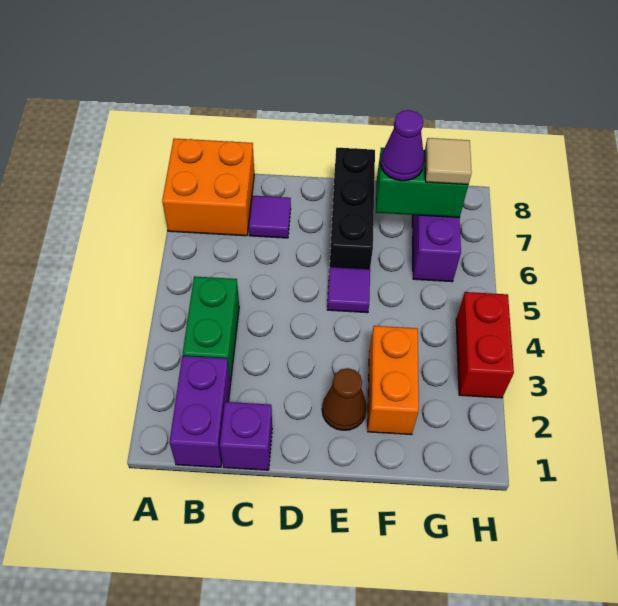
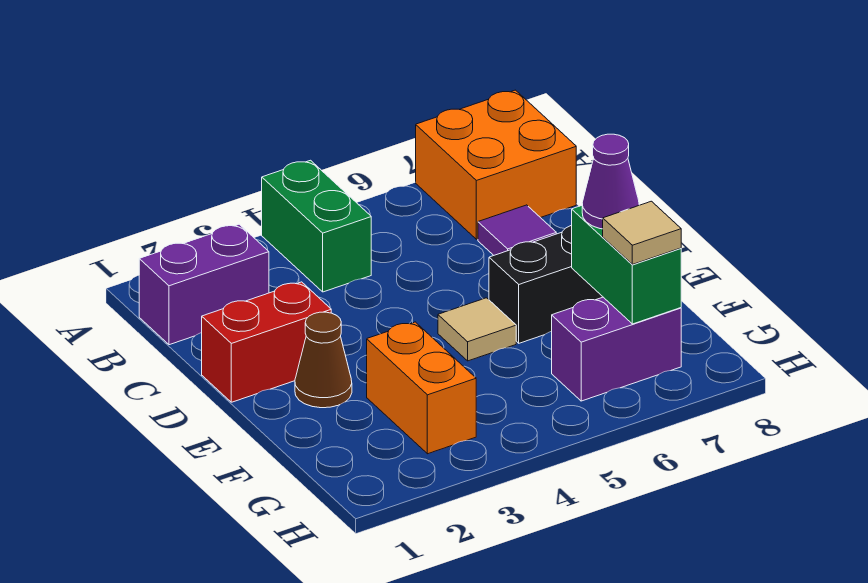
green 1x2 brick [183,276,239,382] -> green 1x2 brick turned to [262,160,371,292]
purple 1x1 brick [220,402,272,470] -> none
purple 1x1 tile [327,267,370,313] -> tan 1x1 tile [438,298,516,361]
orange 1x2 brick [368,326,419,435] -> orange 1x2 brick turned to [367,322,476,454]
red 1x2 brick [456,292,514,398] -> red 1x2 brick moved to [202,282,331,402]

